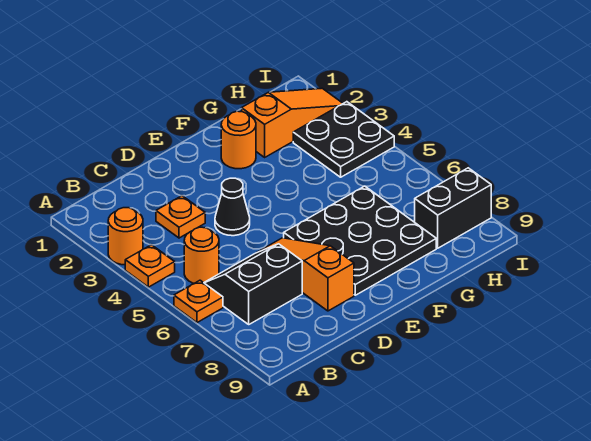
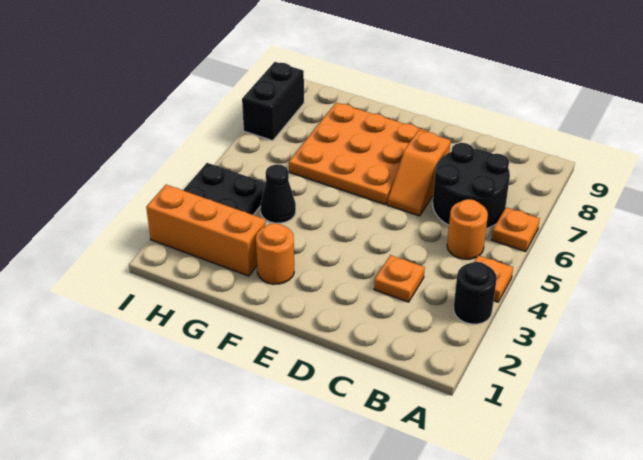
orange 1x1 round brick [108,208,143,265] -> black 1x1 round brick [454,262,497,324]
black 2x2 slope [204,244,302,324] -> black 2x2 round brick [433,143,510,229]
black 1x1 cone [215,178,250,236] -> black 1x1 cone moved to [261,164,296,223]
orange 1x3 slope [258,238,354,311] -> orange 1x2 slope [387,130,451,216]
black 3x3 plate [284,186,436,295] -> orange 3x3 plate [289,103,429,205]
orange 1x3 slope [242,88,343,157] -> orange 1x3 brick [146,185,266,276]
black 1x2 brick [415,168,491,248] -> black 1x2 brick turned to [242,62,304,141]

